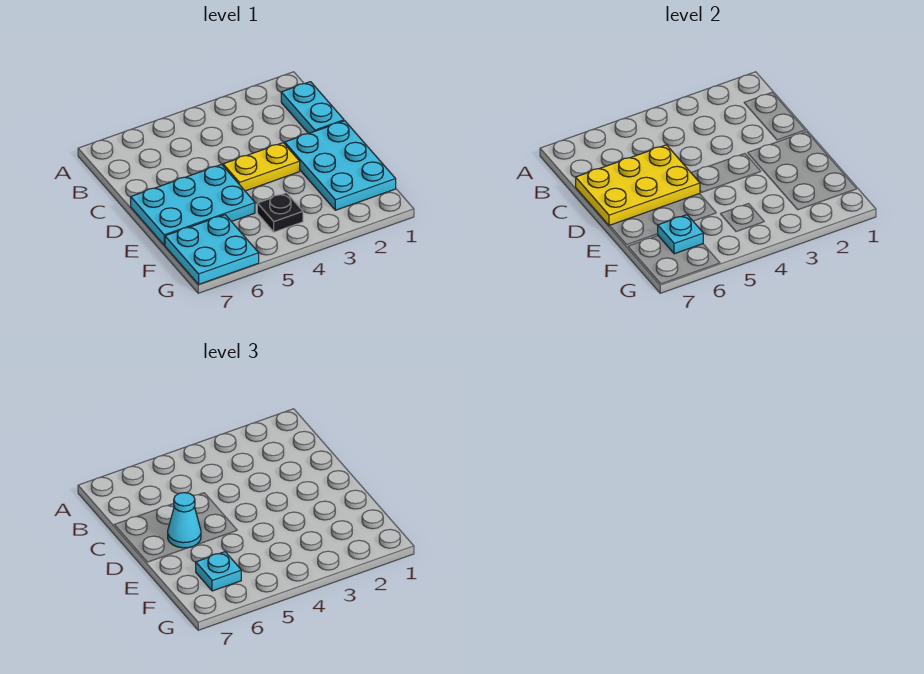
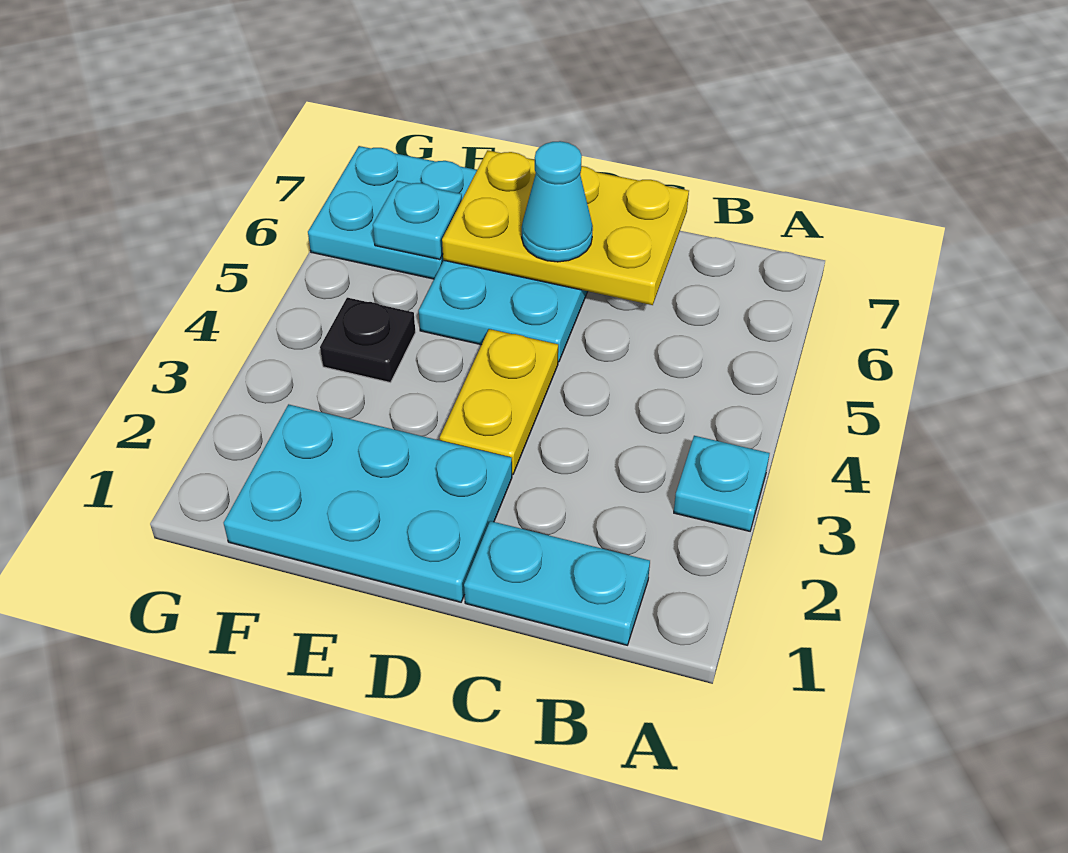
yellow 2x3 plate [576,145,700,226] -> yellow 2x3 plate turned to [442,150,689,305]
cyan 1x1 plate [196,552,241,591] -> cyan 1x1 plate moved to [674,436,770,531]

